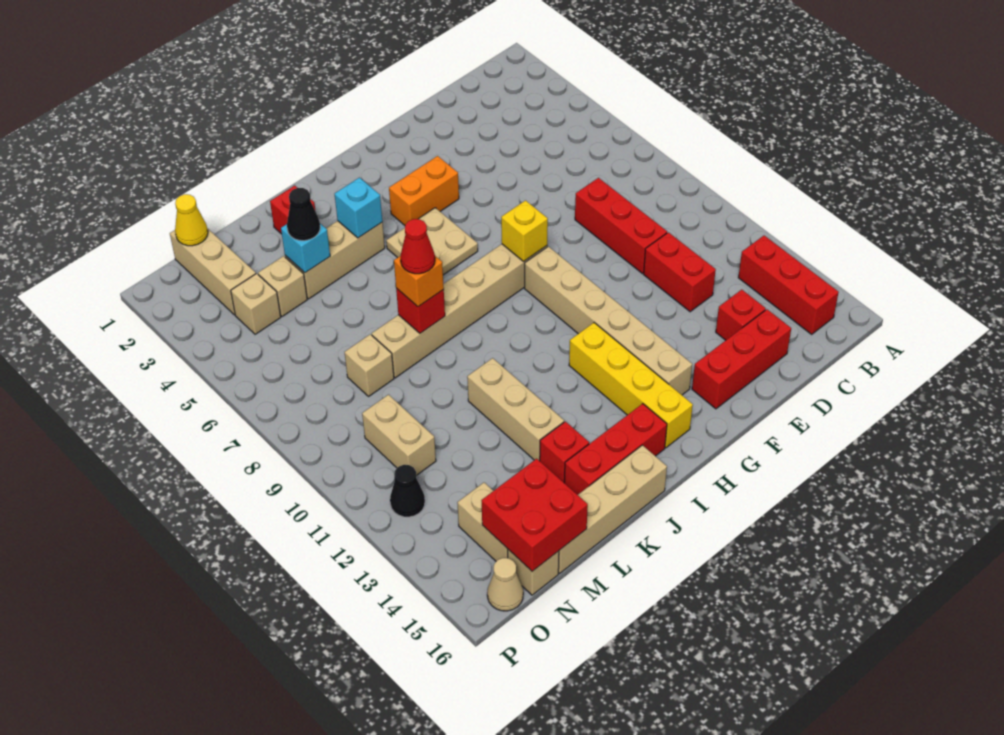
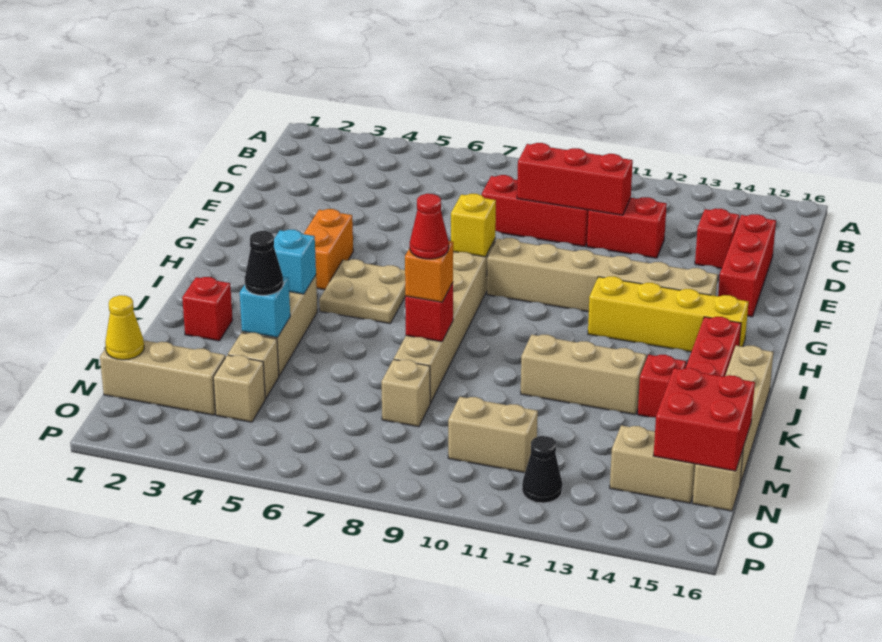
red 1x3 brick [738,236,839,334] -> red 1x3 brick moved to [517,143,633,215]
tan 1x1 cone [487,558,523,611] -> none

